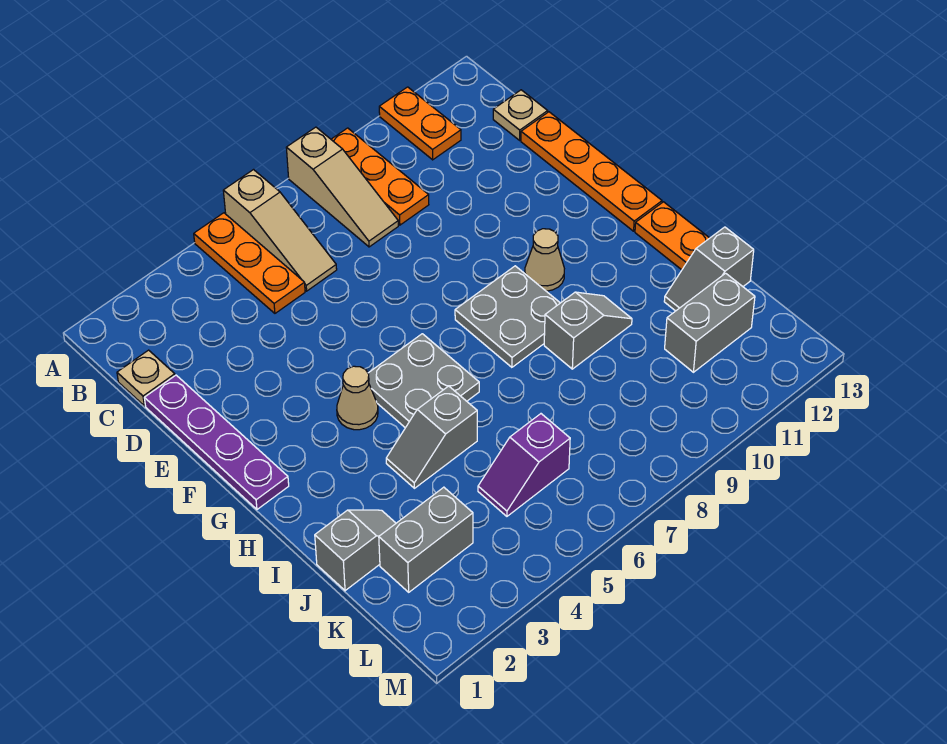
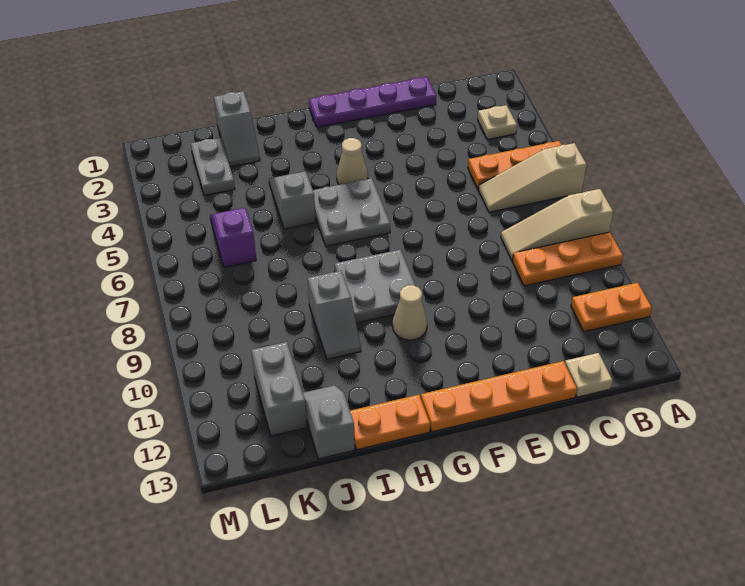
tan 1x1 plate [117,350,175,406] -> tan 1x1 plate moved to [478,105,517,140]
grey 1x2 brick [379,487,473,592] -> grey 1x2 plate [191,137,235,195]

